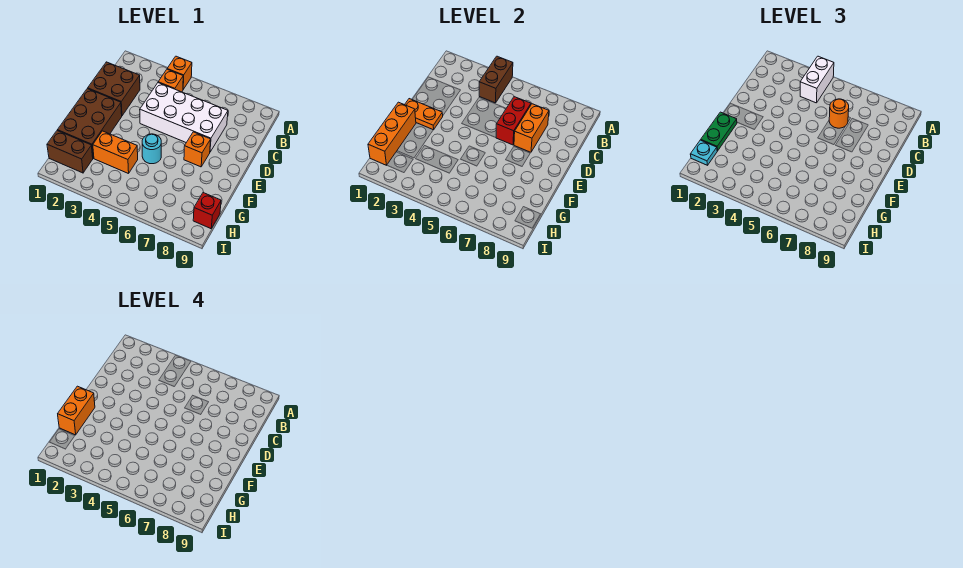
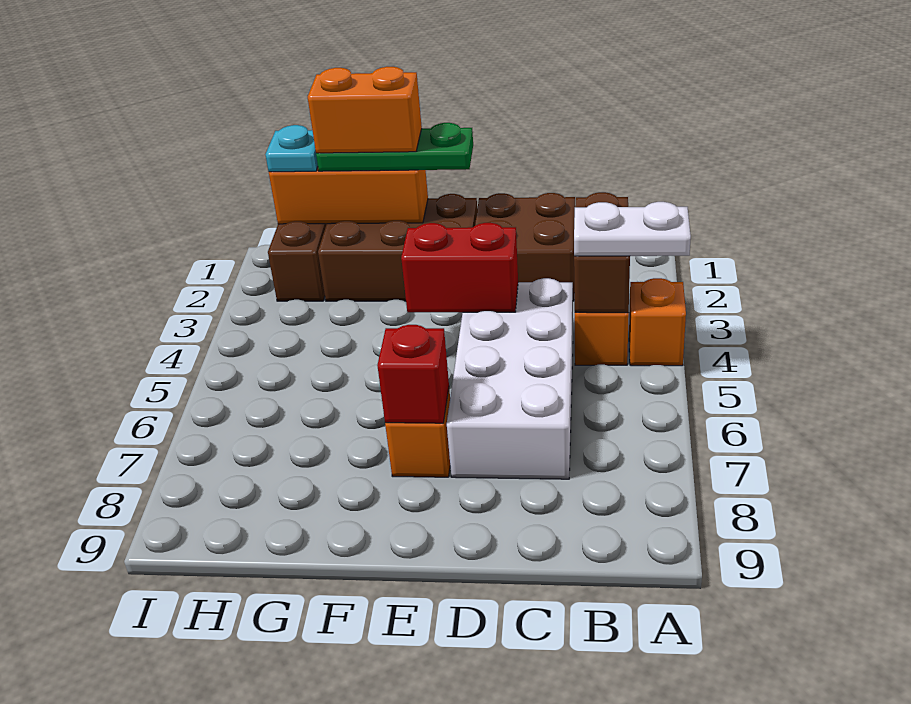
brown 1x2 brick [479,56,513,103] -> brown 1x2 brick turned to [574,192,630,313]
white 1x2 brick [800,56,834,103] -> white 1x2 plate [574,202,691,256]
red 1x2 brick [496,97,531,145] -> red 1x2 brick moved to [401,223,518,312]
orange 1x1 round brick [829,99,849,128] -> none
orange 1x2 brick [514,104,549,152] -> none
orange 1x2 plate [405,99,443,130] -> none
green 1x2 plate [701,112,737,151] -> green 1x3 plate [316,123,473,171]
cyan 1x1 round brick [142,134,161,164] -> none
orange 1x2 brick [93,131,138,174] -> none
red 1x1 brick [193,193,221,229] -> red 1x1 brick moved to [377,325,449,423]

